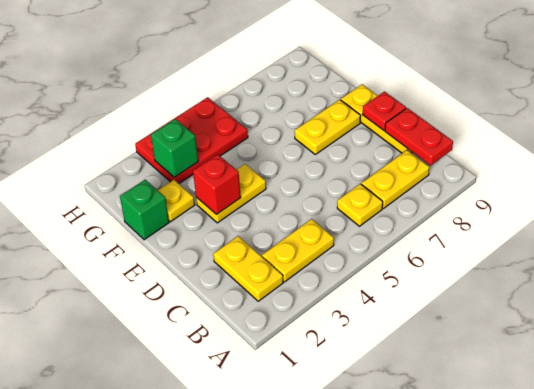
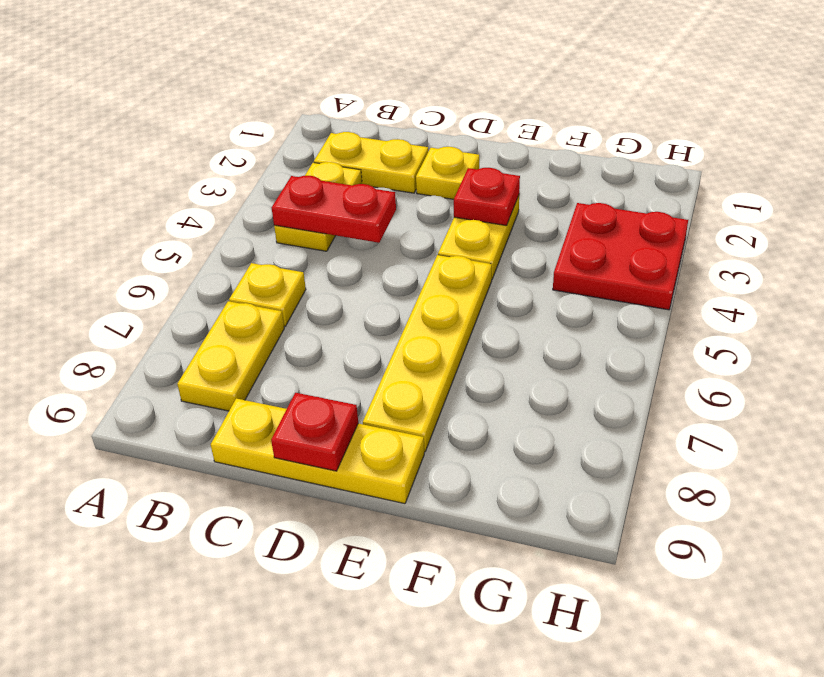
red 1x2 plate [385,108,453,165] -> red 1x2 plate moved to [272,176,396,243]
red 1x1 brick [193,154,241,215] -> red 1x1 plate [454,168,520,226]
yellow 1x2 plate [295,100,361,154] -> yellow 1x4 plate [363,255,492,452]
green 1x1 brick [120,180,169,240] -> none
yellow 1x1 plate [158,180,195,222] -> yellow 1x1 plate moved to [416,147,479,199]
red 2x3 plate [135,97,248,184] -> red 2x2 plate [553,203,688,310]
green 1x1 brick [151,119,198,177] -> none

